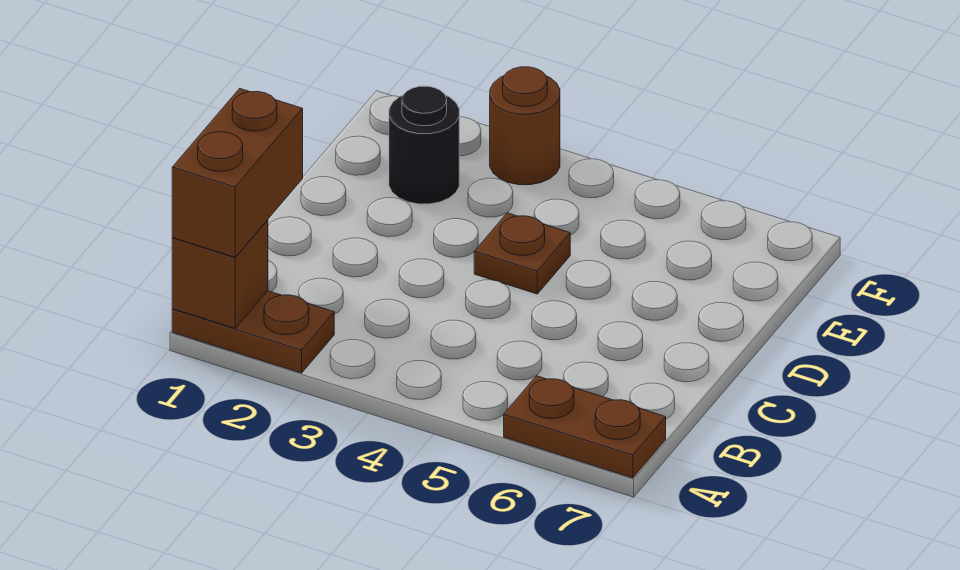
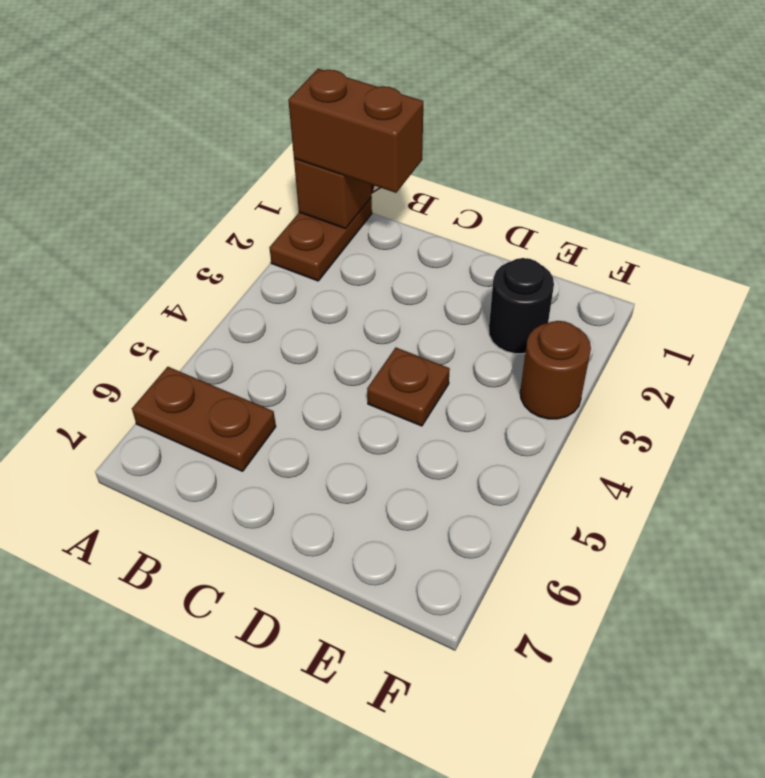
brown 1x2 plate [504,376,666,478] -> brown 1x2 plate turned to [132,367,276,471]

